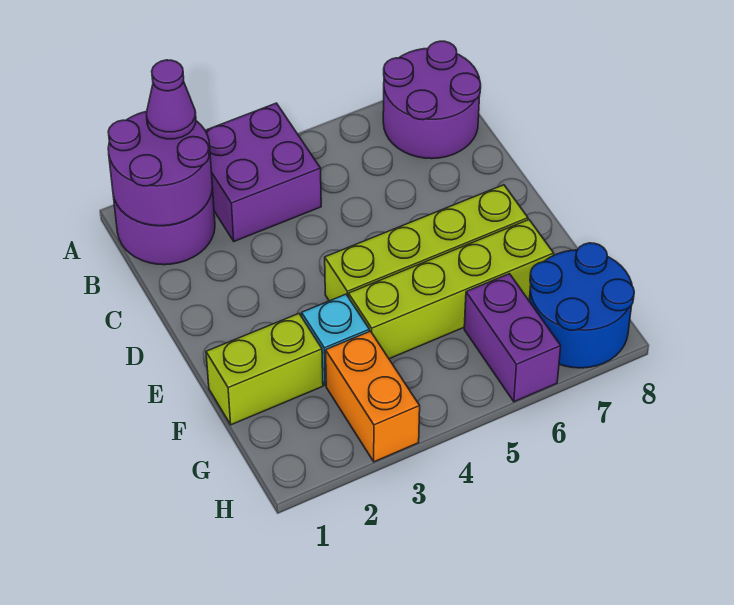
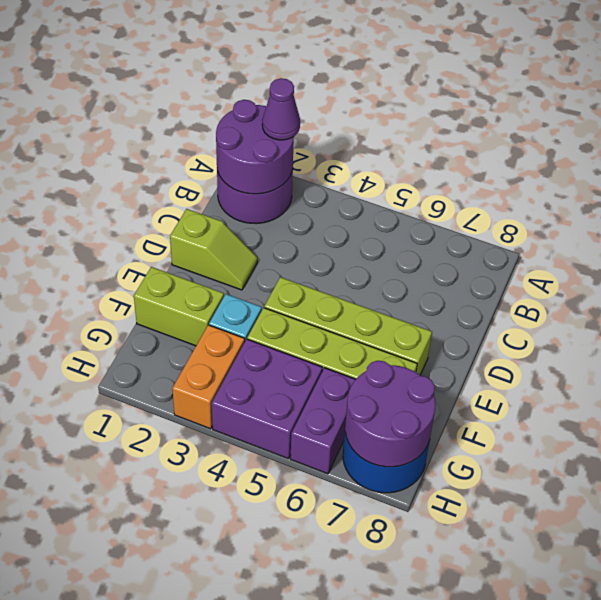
purple 2x2 brick [205,103,321,241] -> purple 2x2 brick moved to [212,339,322,459]
purple 2x2 round brick [383,41,481,159] -> purple 2x2 round brick moved to [345,361,436,467]
none -> lime 1x2 slope [170,209,257,290]

